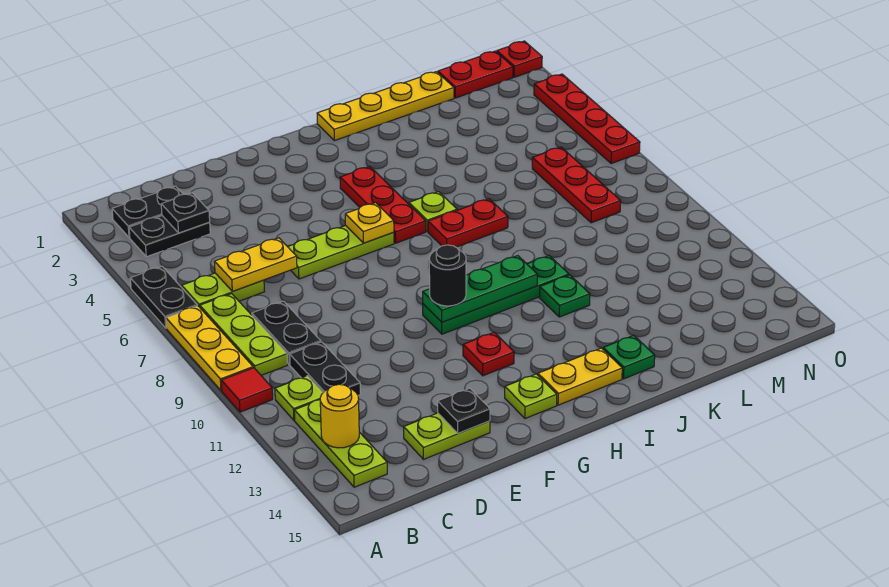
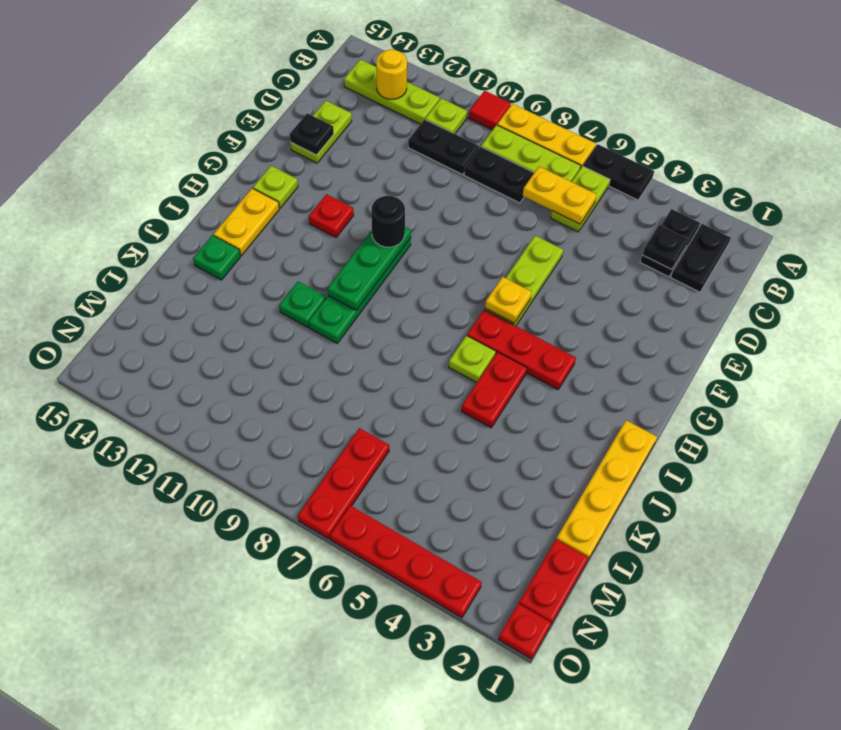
yellow 1x2 plate [214,238,297,291] -> yellow 1x2 plate turned to [523,166,597,224]
red 1x2 plate [428,199,508,247] -> red 1x2 plate moved to [461,352,527,428]
red 1x3 plate [532,147,621,223] -> red 1x3 plate turned to [298,428,389,539]

